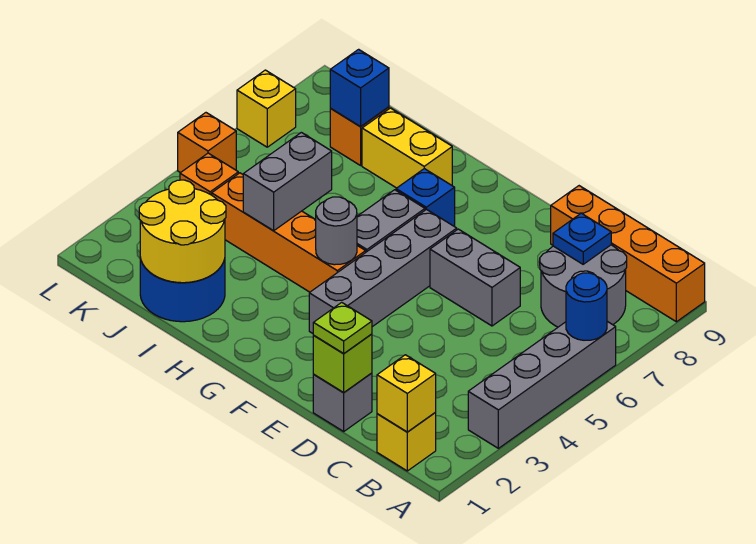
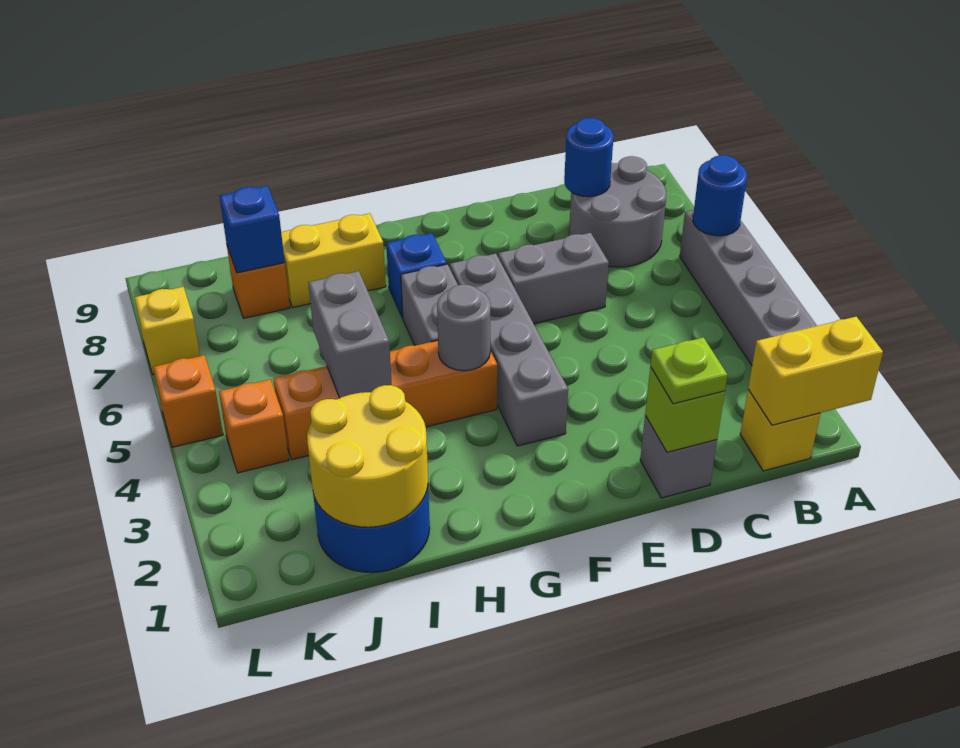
orange 1x4 brick [551,186,705,322] -> none
yellow 1x1 brick [377,355,436,432] -> yellow 1x2 brick [748,316,883,425]
blue 1x1 plate [553,213,611,264] -> blue 1x1 round brick [564,118,614,197]

